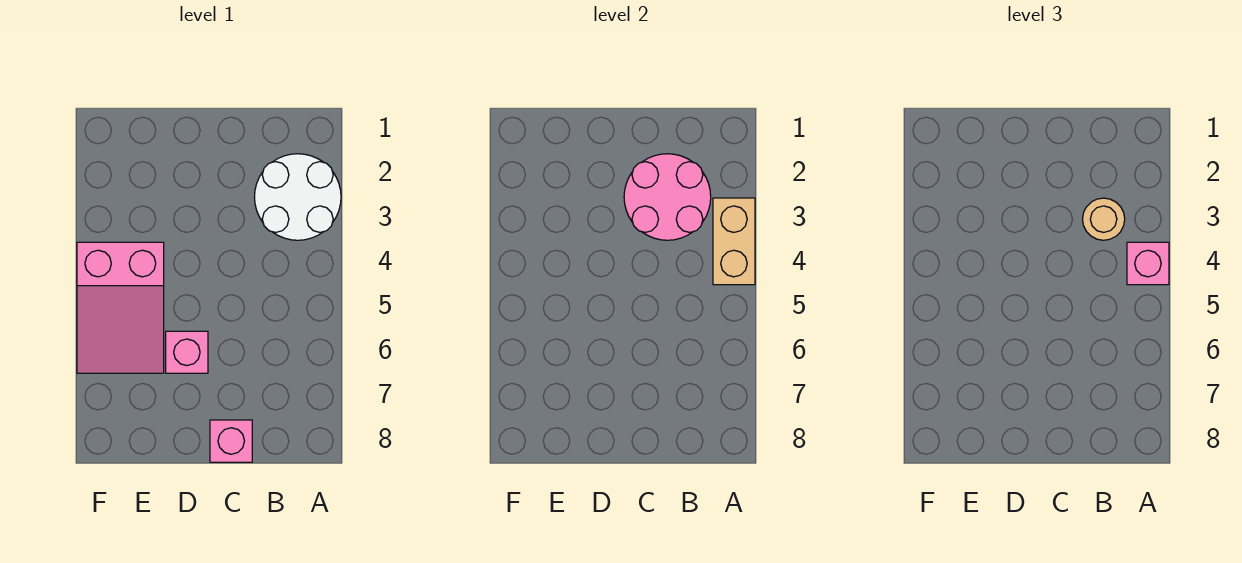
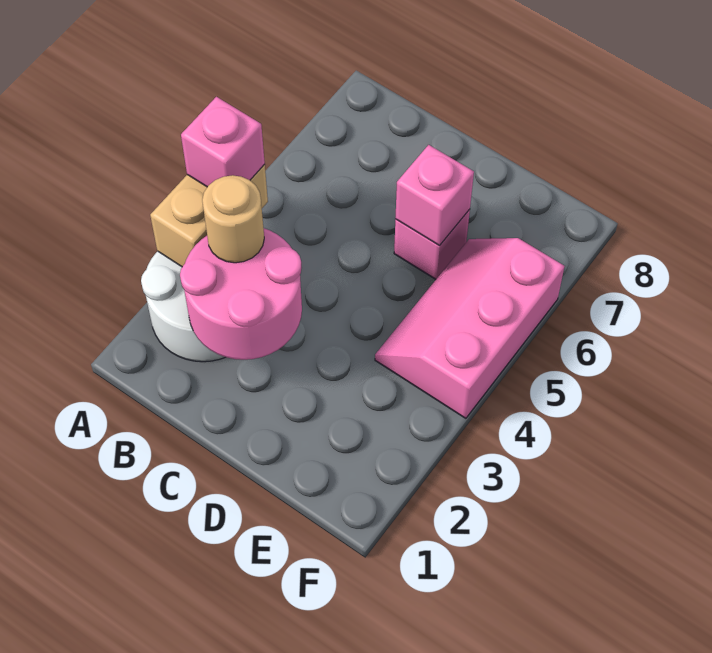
pink 1x1 brick [210,420,252,462] -> pink 1x1 brick moved to [395,145,474,245]
pink 2x3 slope [77,242,164,373] -> pink 2x3 slope turned to [375,238,564,418]

